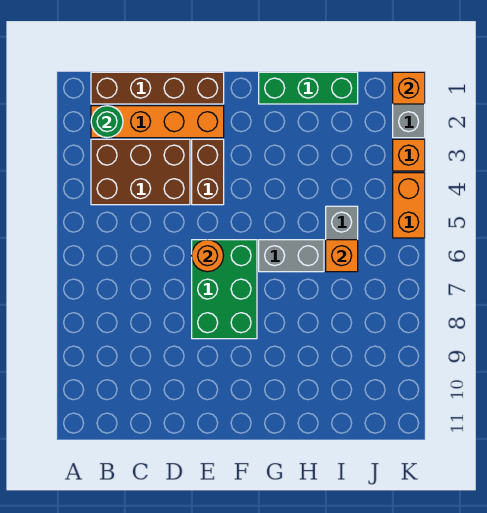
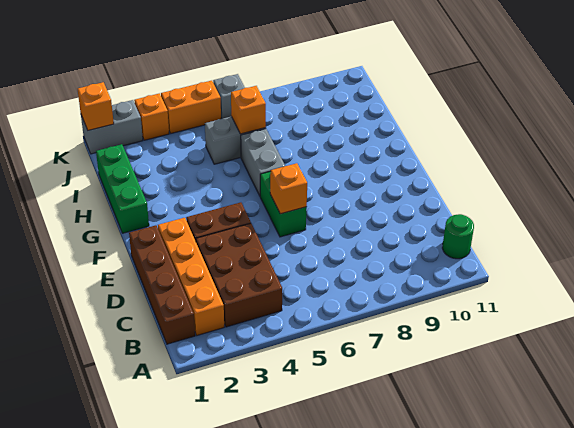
green 1x1 round brick [91,106,123,138] -> green 1x1 round brick moved to [442,214,474,259]
green 2x3 brick [192,240,257,339] -> green 1x2 brick [260,171,307,237]
orange 1x1 round brick [192,240,224,272] -> orange 1x1 brick [270,163,307,214]
none -> grey 1x1 brick [213,74,245,119]

